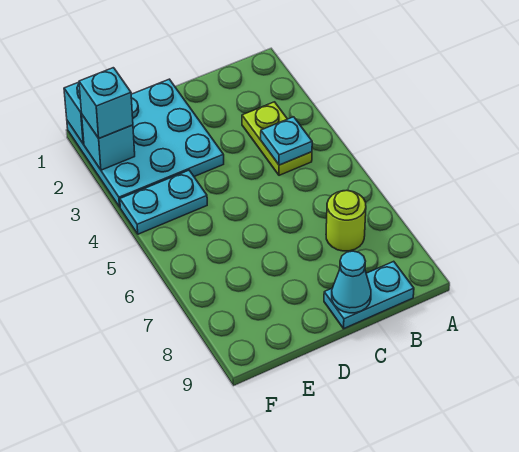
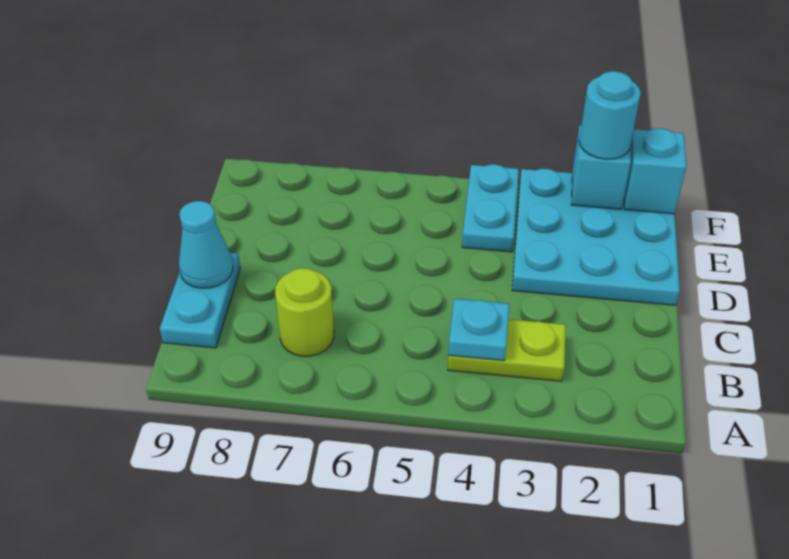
cyan 1x1 brick [79,68,133,138] -> cyan 1x1 round brick [579,71,641,159]

